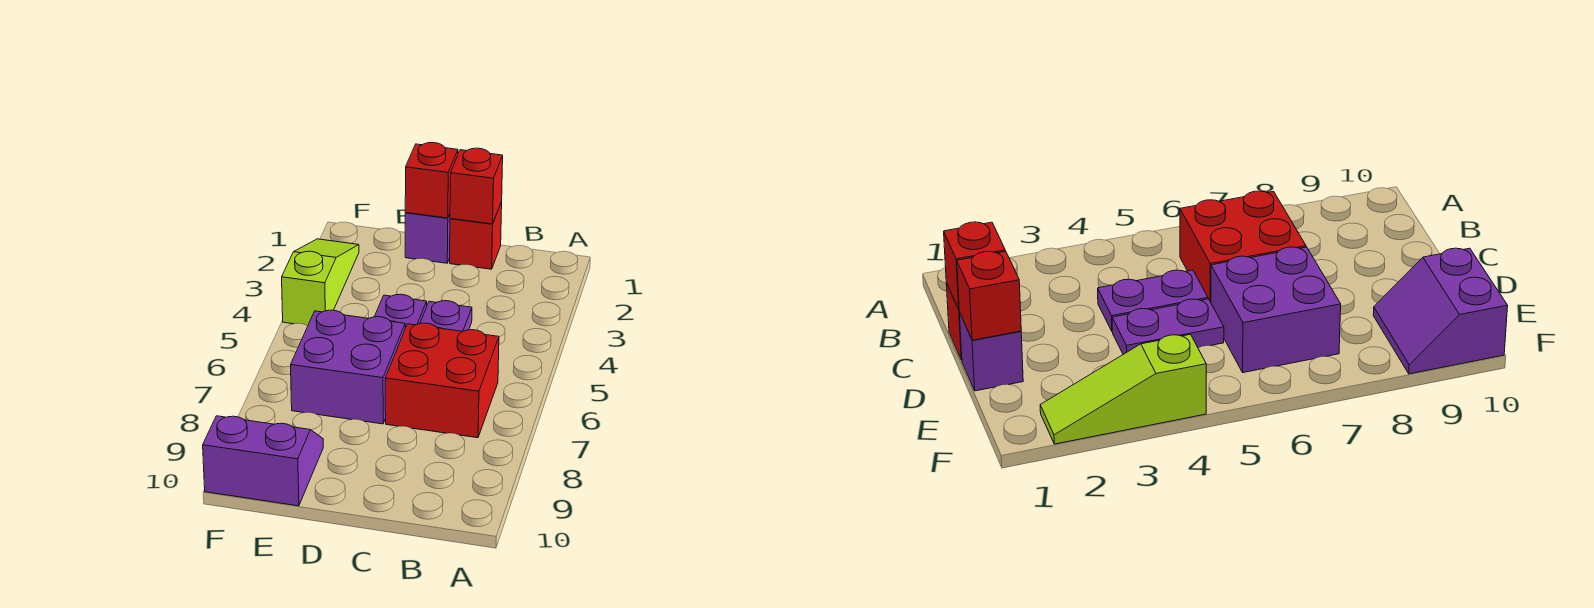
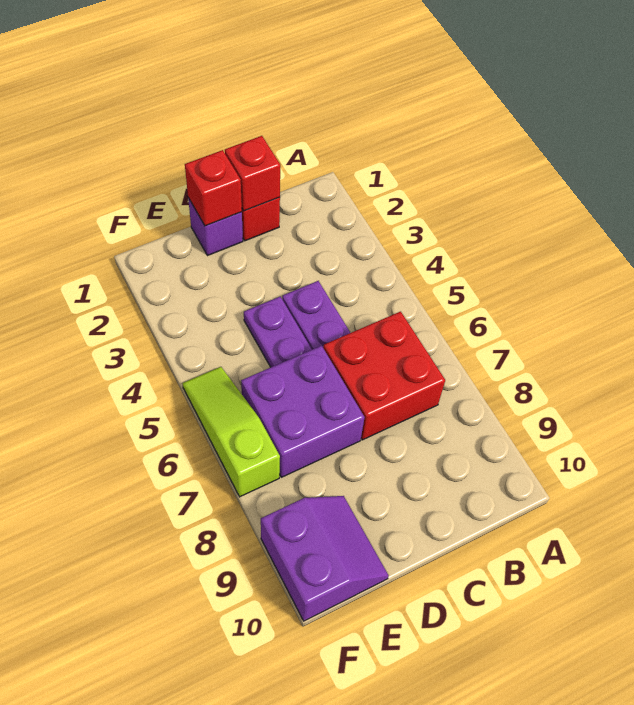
purple 2x2 slope [203,416,323,506] -> purple 2x2 slope turned to [261,496,389,621]
lime 1x3 slope [282,239,359,326] -> lime 1x3 slope moved to [182,367,280,497]

